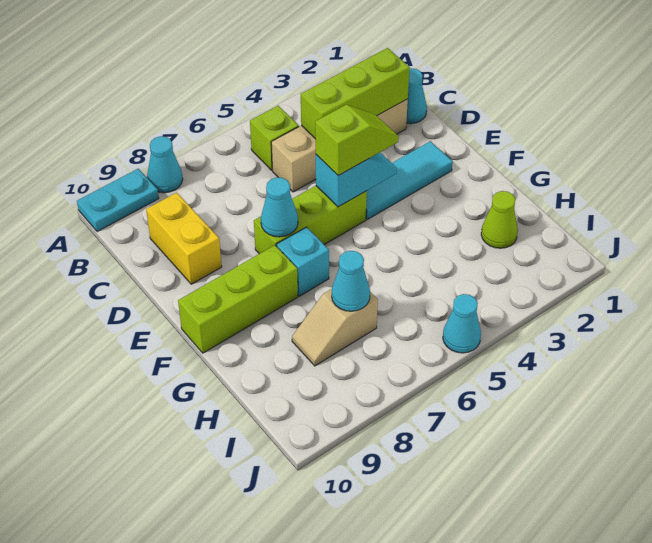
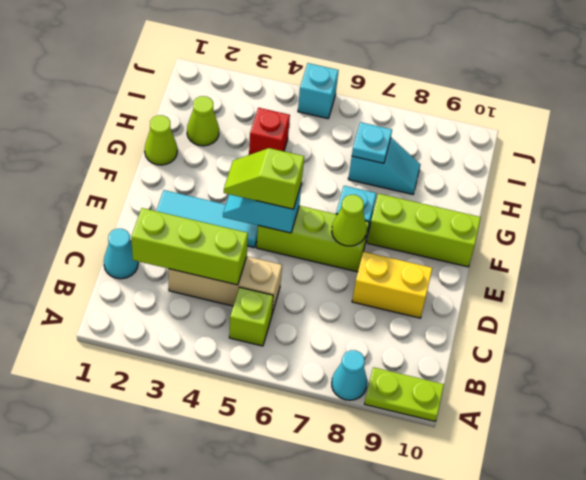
cyan 1x2 plate [77,169,159,232] -> lime 1x2 plate [364,367,444,421]
tan 1x4 brick [271,99,408,192] -> tan 1x3 brick [168,256,282,313]
yellow 1x2 brick [146,192,222,284] -> yellow 1x2 brick turned to [352,252,432,318]
cyan 1x1 cone [261,177,298,237] -> lime 1x1 cone [332,195,366,246]
none -> lime 1x1 cone [145,115,177,165]
none -> red 1x1 brick [249,108,290,155]
tan 1x2 slope [292,289,378,366] -> cyan 1x2 slope [348,138,421,194]
cyan 1x1 cone [332,251,370,311] -> cyan 1x1 plate [352,122,392,163]
cyan 1x1 cone [443,294,481,353] -> cyan 1x1 brick [298,63,339,119]

